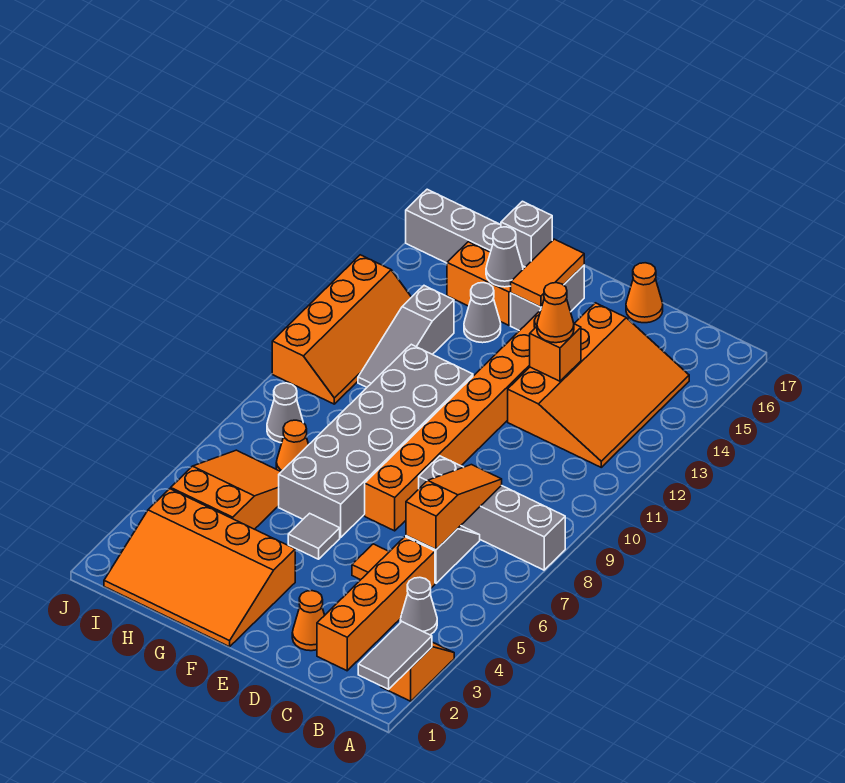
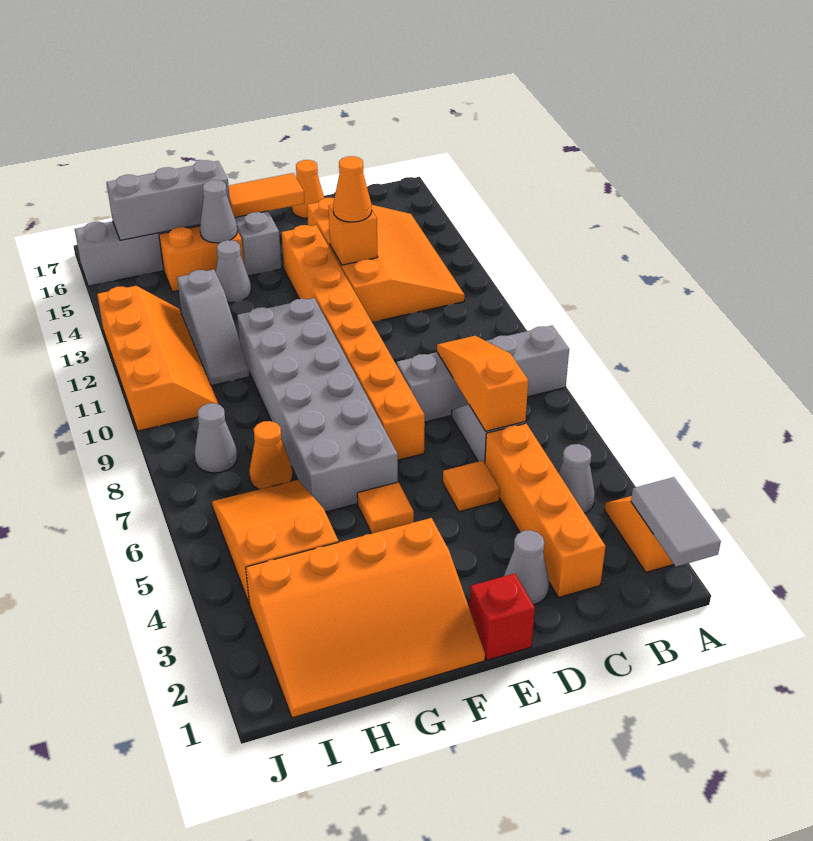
orange 1x1 cone [292,591,325,651] -> grey 1x1 cone [504,530,549,605]
none -> red 1x1 brick [470,573,535,660]
grey 1x1 tile [288,513,340,559] -> orange 1x1 tile [357,482,414,534]
orange 1x2 tile [511,239,584,307] -> orange 1x2 tile turned to [229,173,305,217]
grey 1x1 brick [501,201,552,267] -> grey 1x3 brick [106,160,230,240]

